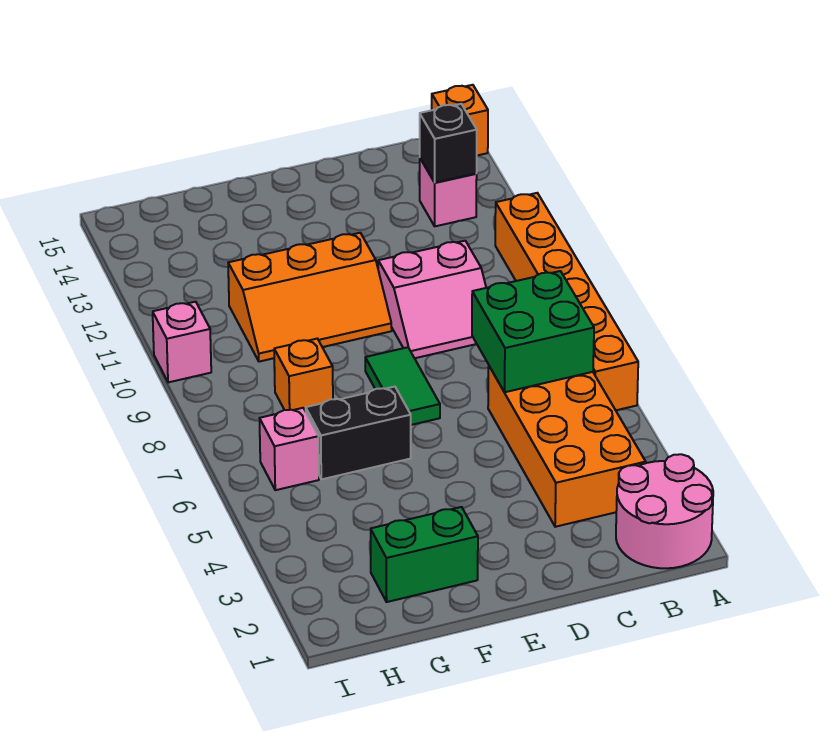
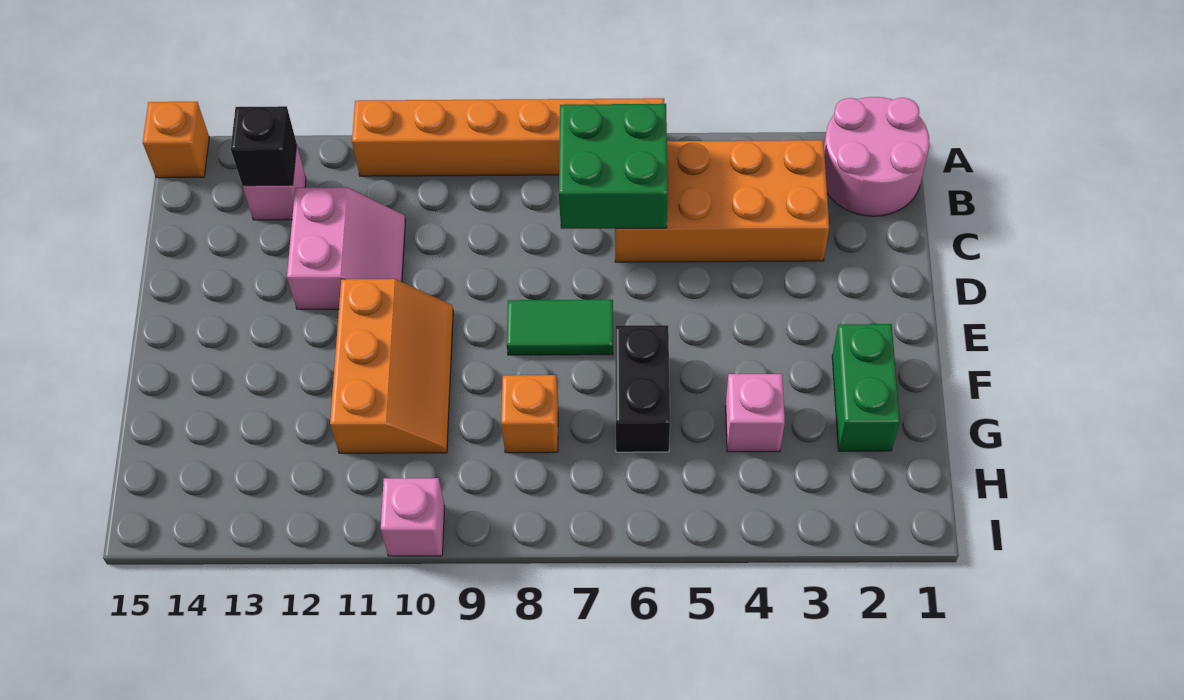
pink 2x2 slope [378,241,486,358] -> pink 2x2 slope moved to [287,187,406,309]
pink 1x1 brick [260,408,319,490] -> pink 1x1 brick moved to [726,374,785,452]

